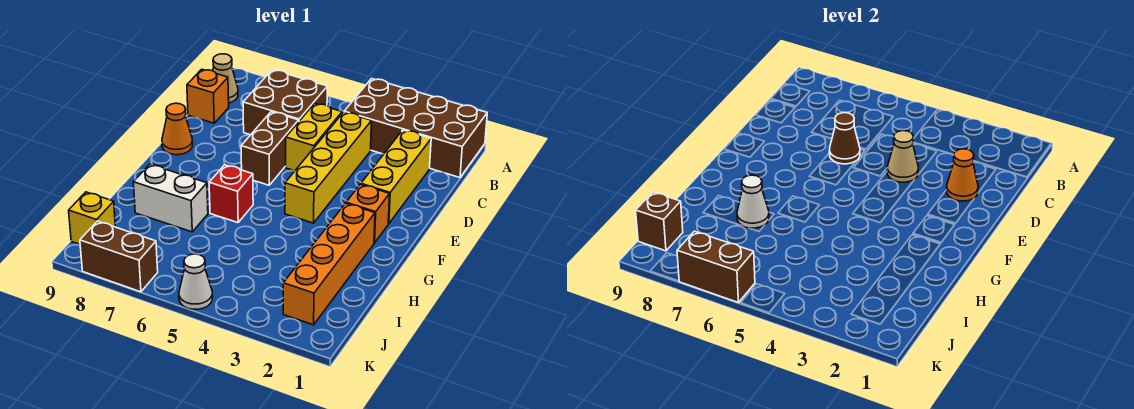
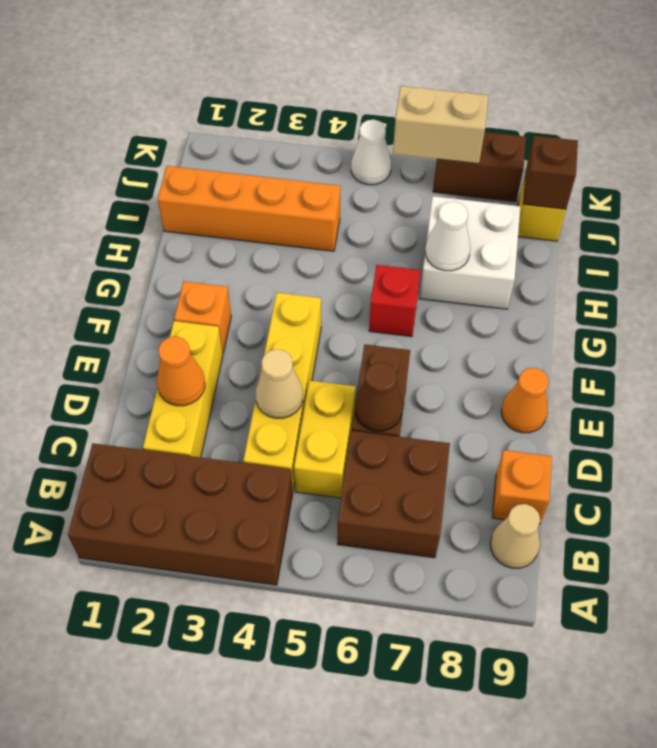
orange 1x4 brick [283,203,375,325] -> orange 1x4 brick turned to [158,166,341,251]
white 1x2 brick [133,164,208,232] -> white 2x2 brick [419,196,520,309]
brown 1x2 brick [677,231,755,303] -> tan 1x2 brick [393,86,488,164]

